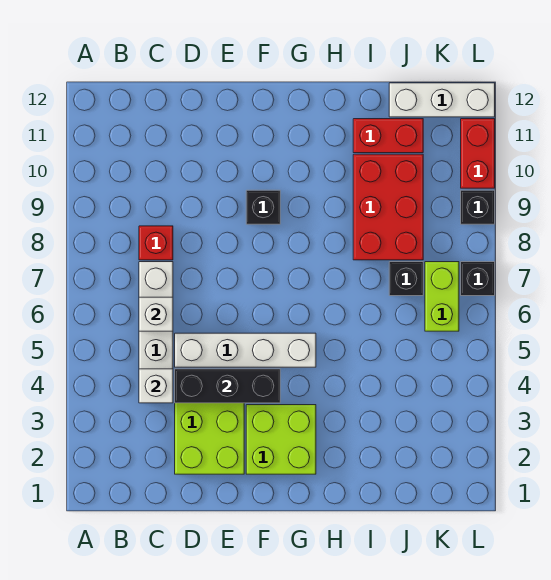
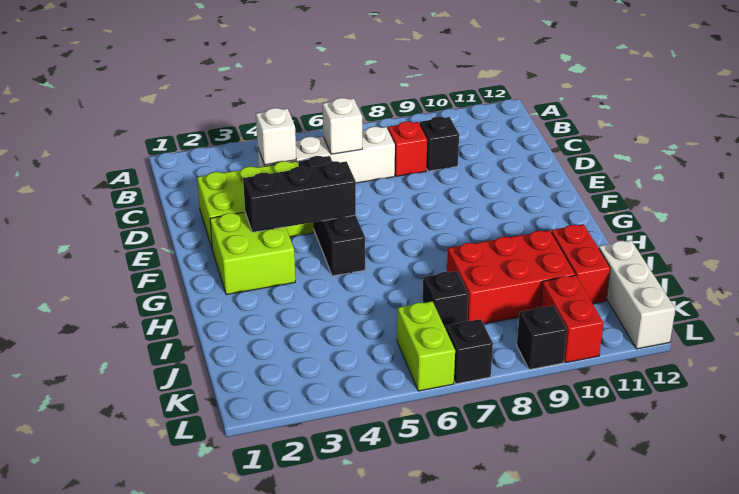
black 1x3 brick [175,369,280,403] -> black 1x3 brick turned to [243,161,356,232]
white 1x4 brick [175,333,316,367] -> black 1x4 brick [298,156,365,276]
black 1x1 brick [246,190,280,224] -> black 1x1 brick moved to [420,117,459,171]
lime 1x2 brick [425,262,459,331] -> lime 1x2 brick turned to [397,301,455,391]
red 1x2 brick [461,119,495,188] -> red 1x2 brick turned to [540,275,604,363]

